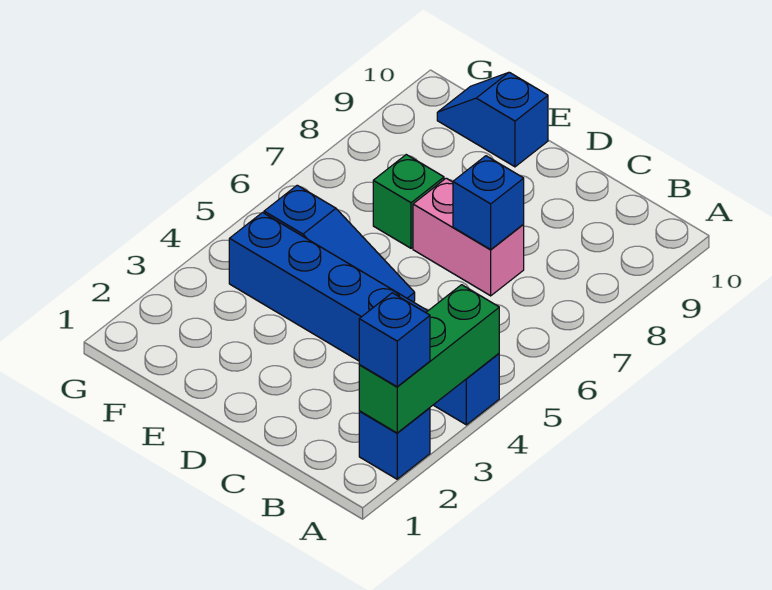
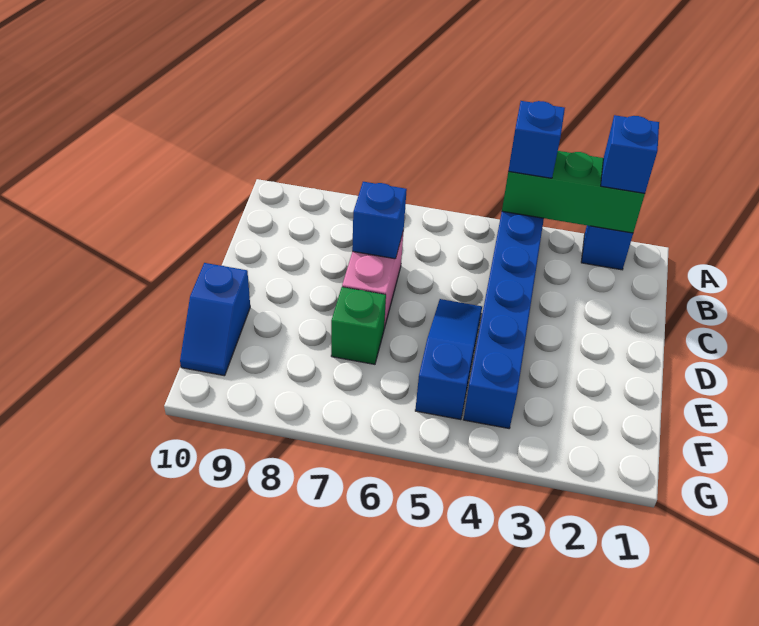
none -> blue 1x1 brick [508,101,565,178]

